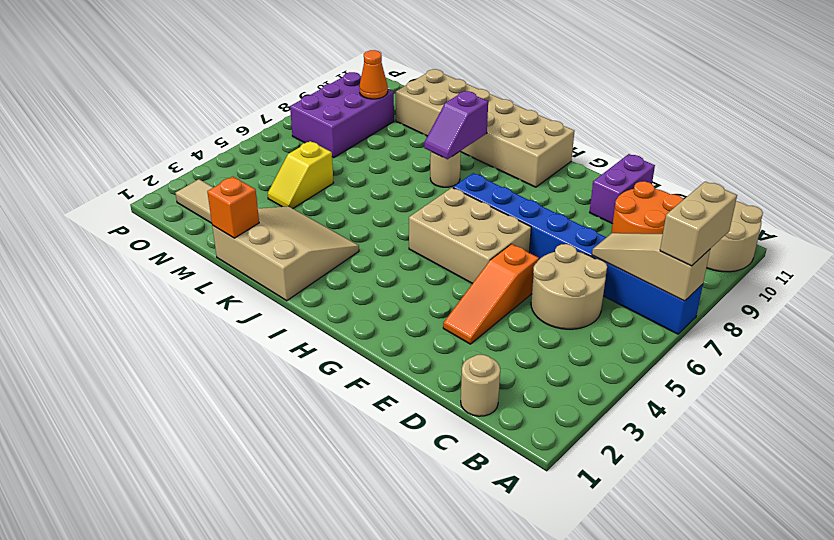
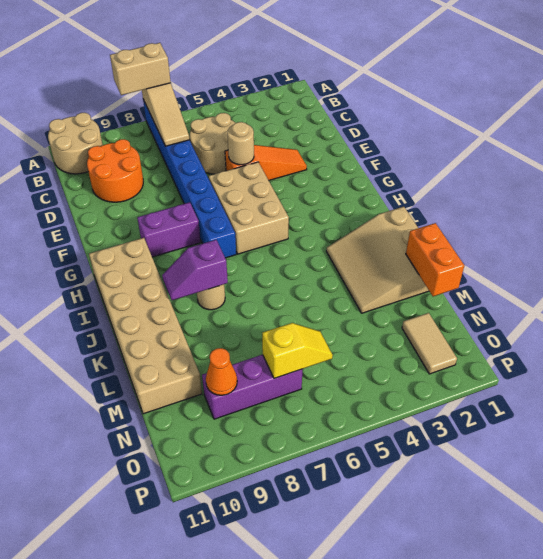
tan 1x1 round brick [461,355,500,416] -> tan 1x1 round brick moved to [227,122,254,165]
purple 1x2 brick [590,154,655,224] -> purple 1x2 brick moved to [137,202,201,257]
purple 1x2 slope [424,91,488,159] -> purple 1x2 slope turned to [162,240,228,300]
orange 1x1 brick [207,177,259,238] -> orange 1x2 brick [406,223,464,296]
yellow 1x2 slope [268,141,334,208] -> yellow 1x2 slope moved to [262,323,333,378]
purple 2x3 brick [290,72,394,158] -> purple 1x3 brick [202,355,303,419]

